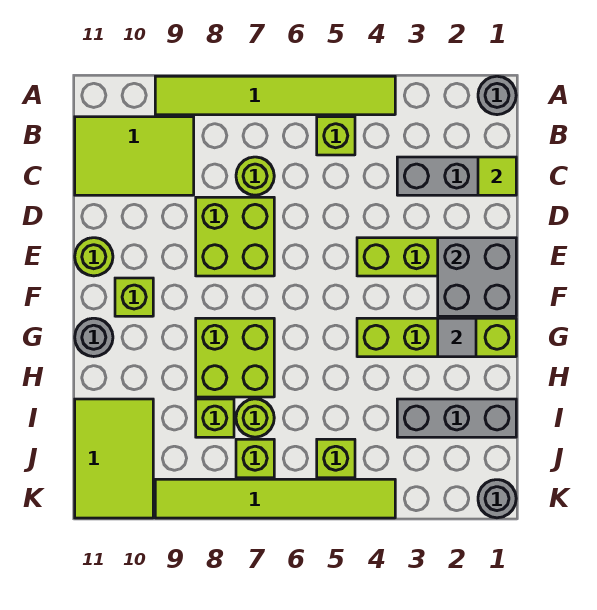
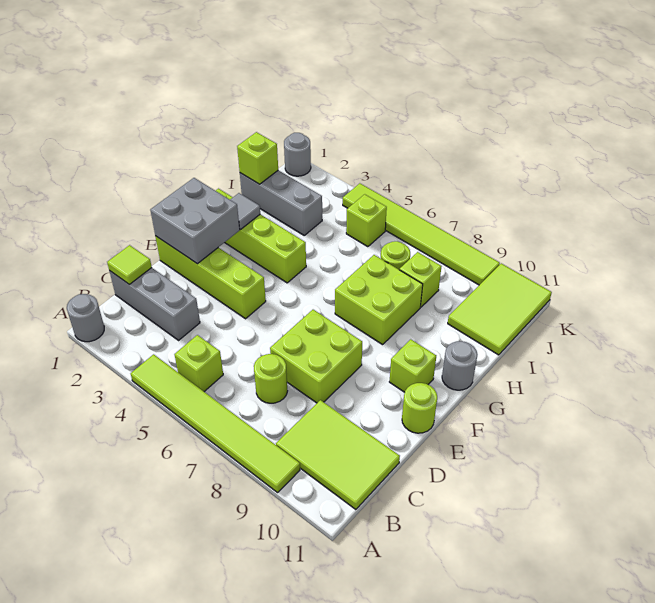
lime 1x1 brick [236,439,274,478] -> lime 1x1 brick moved to [237,132,278,184]

